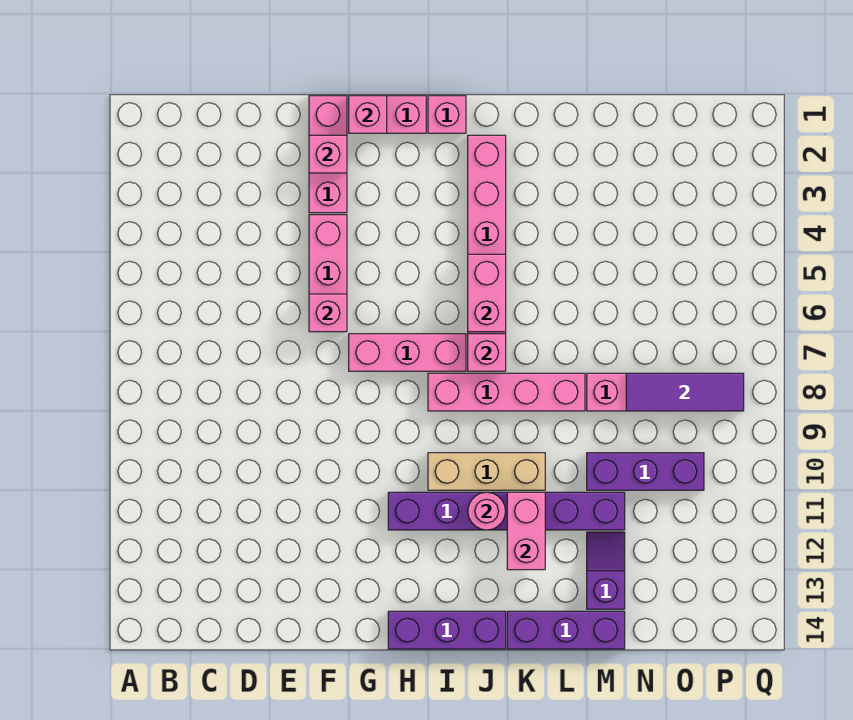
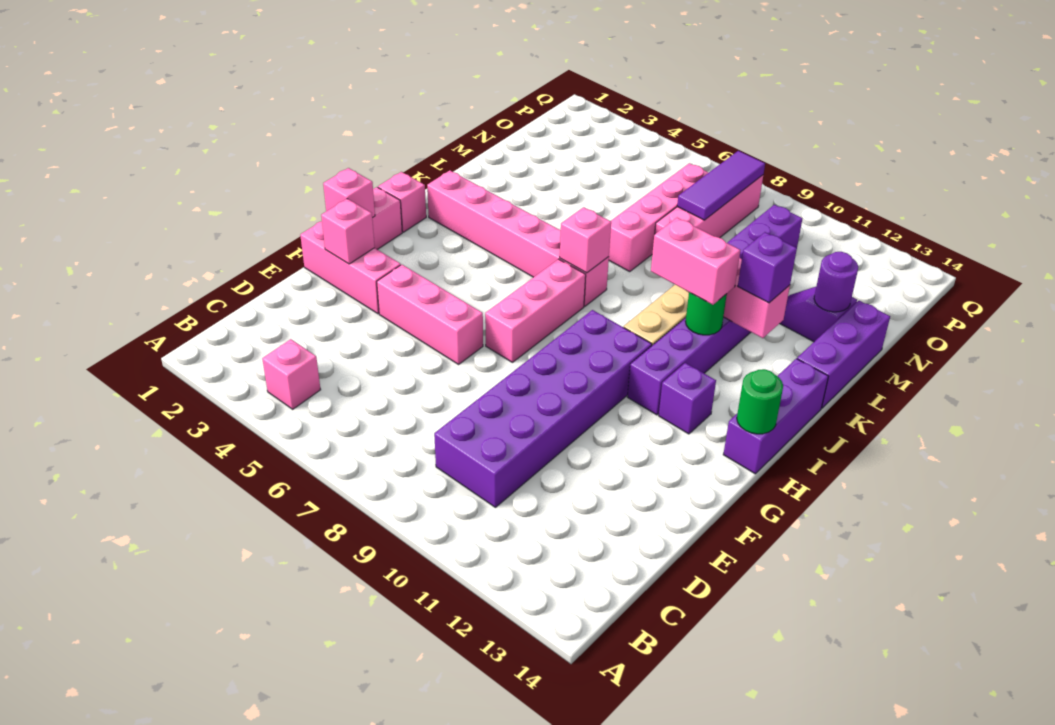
none -> purple 2x6 brick [434,310,652,507]
pink 1x1 brick [309,294,347,332] -> pink 1x1 brick moved to [262,339,321,409]
none -> purple 1x1 brick [659,363,716,434]
none -> green 1x1 round brick [737,369,783,434]
pink 1x4 brick [428,373,585,411] -> pink 1x4 brick moved to [609,163,709,272]
pink 1x2 brick [468,254,506,332] -> pink 1x2 brick moved to [651,218,740,305]
pink 1x1 round brick [468,492,506,530] -> green 1x1 round brick [685,292,727,335]
none -> purple 1x1 brick [738,232,797,303]
none -> purple 1x1 round brick [814,252,858,312]

